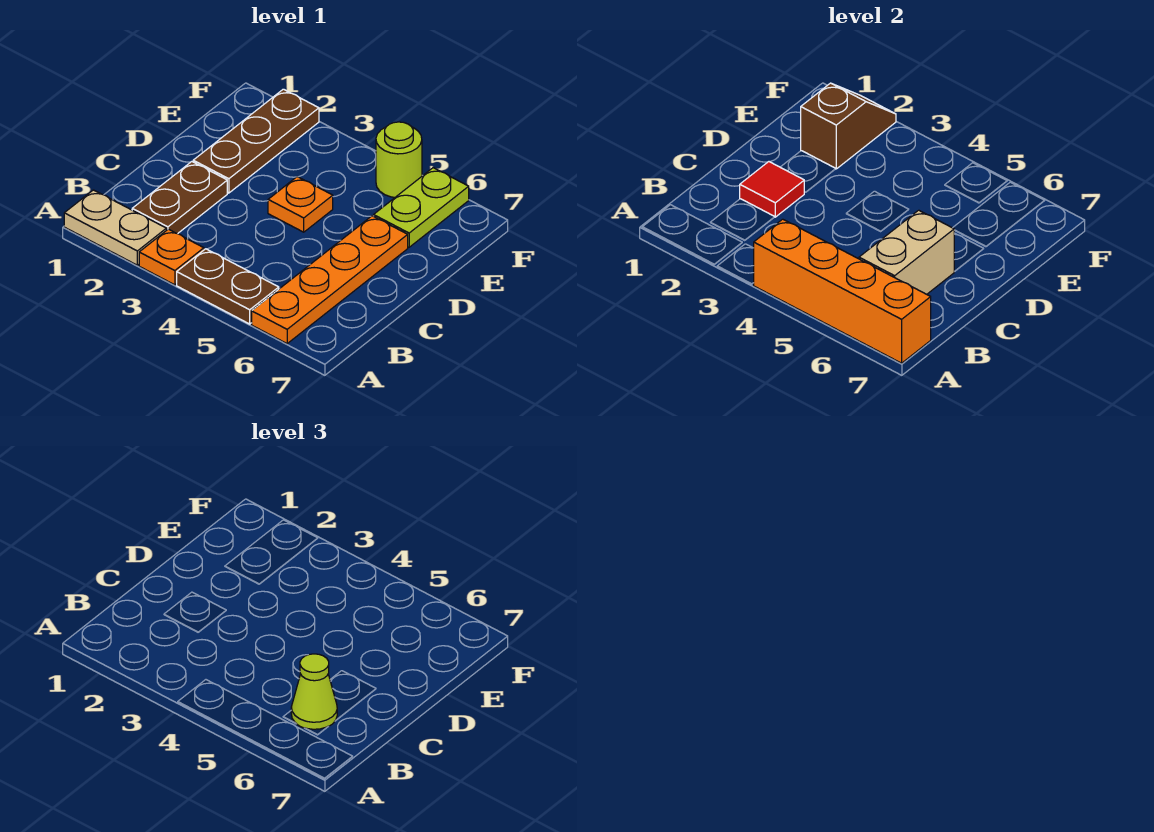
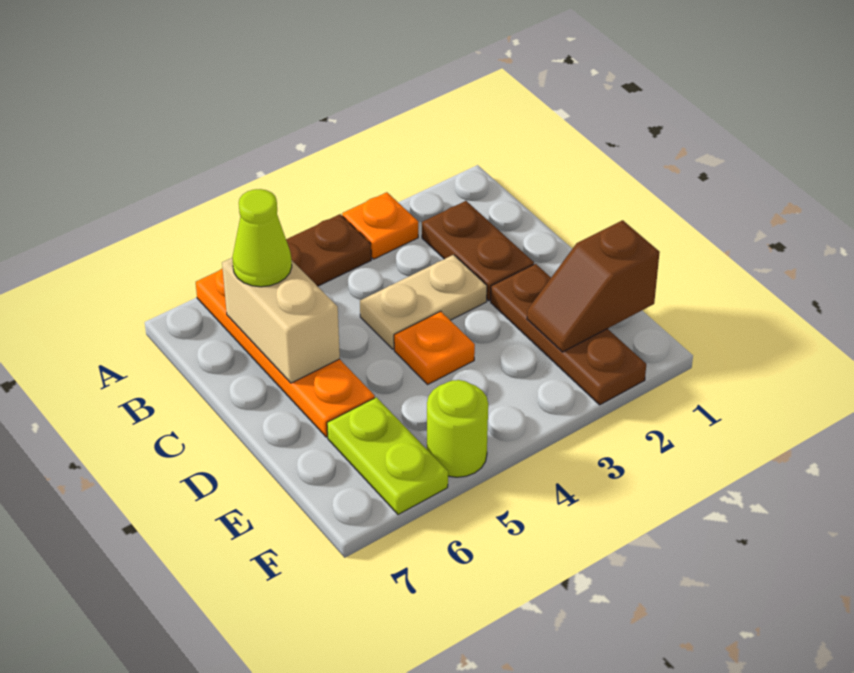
tan 1x2 plate [64,190,166,265] -> tan 1x2 plate moved to [360,255,487,349]
orange 1x4 brick [754,219,931,363] -> none
red 1x1 tile [740,162,804,217] -> none
brown 1x2 slope [801,83,896,169] -> brown 1x2 slope turned to [527,220,660,352]

